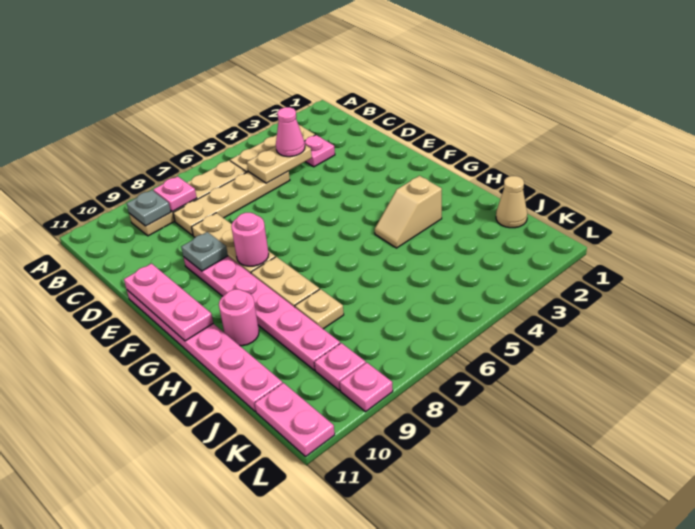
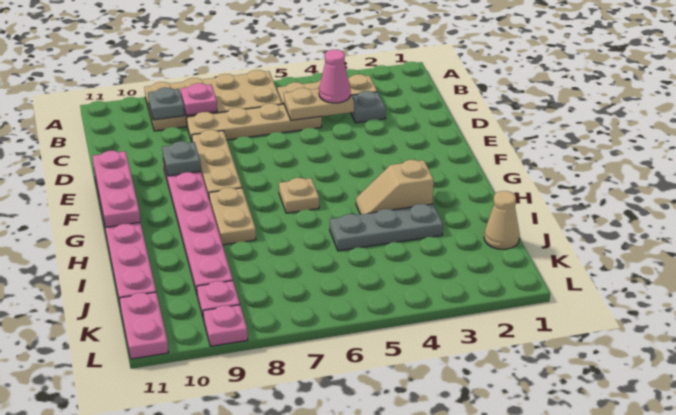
tan 1x4 plate [129,160,246,236] -> tan 2x4 plate [144,70,282,131]
pink 1x1 plate [304,135,335,167] -> grey 1x1 plate [351,91,386,123]
pink 1x1 round brick [231,213,269,266] -> none
pink 1x1 round brick [219,289,259,346] -> none
none -> grey 1x3 plate [330,204,443,251]
tan 1x1 plate [295,289,344,329] -> tan 1x1 plate moved to [279,178,319,213]

